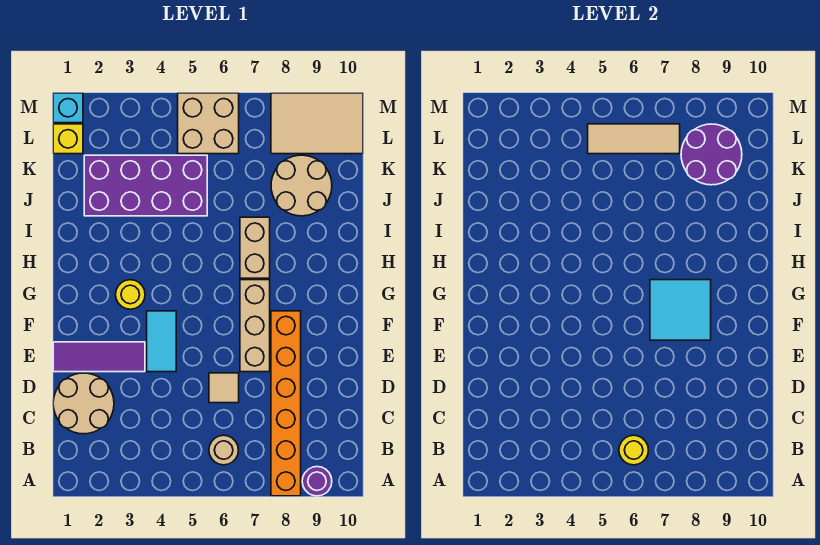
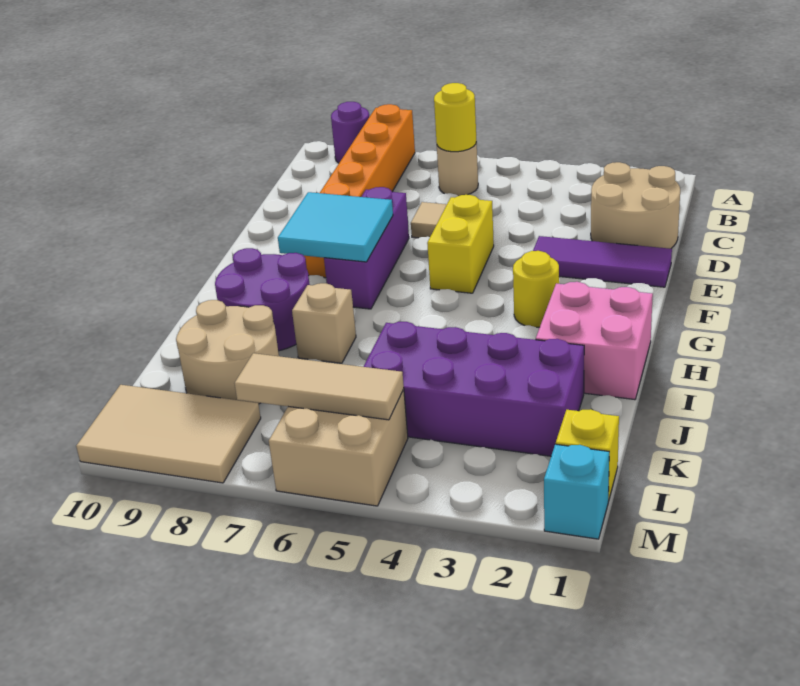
cyan 1x2 tile [147,311,176,372] -> none
none -> yellow 1x2 brick [427,195,494,293]
tan 1x3 brick [240,280,270,372] -> purple 1x3 brick [324,187,409,309]
none -> pink 2x2 brick [536,282,653,400]
tan 1x2 brick [240,217,270,278] -> tan 1x1 brick [292,283,356,363]
purple 2x2 round brick [681,124,742,185] -> purple 2x2 round brick moved to [215,248,310,351]

